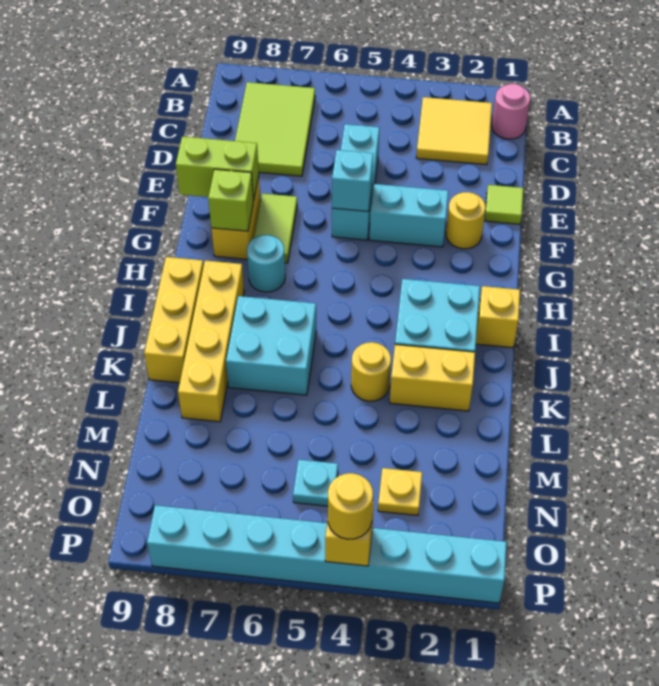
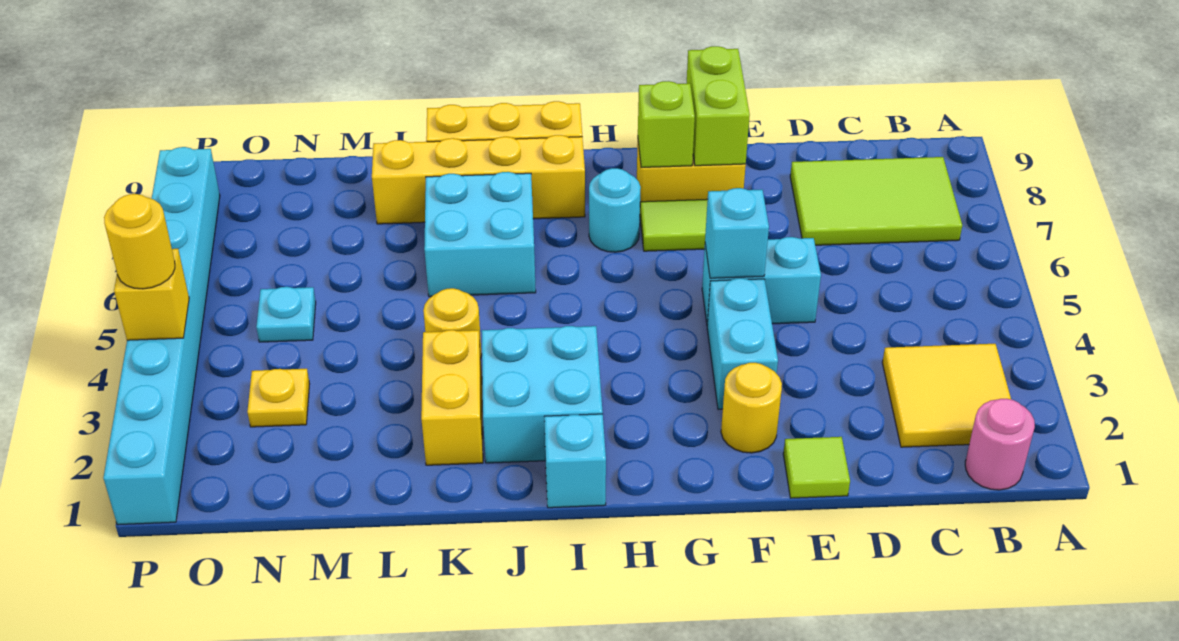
cyan 1x3 brick [332,124,380,240] -> cyan 1x2 brick [702,237,821,324]
yellow 1x1 brick [476,286,520,348] -> cyan 1x1 brick [544,414,606,508]

